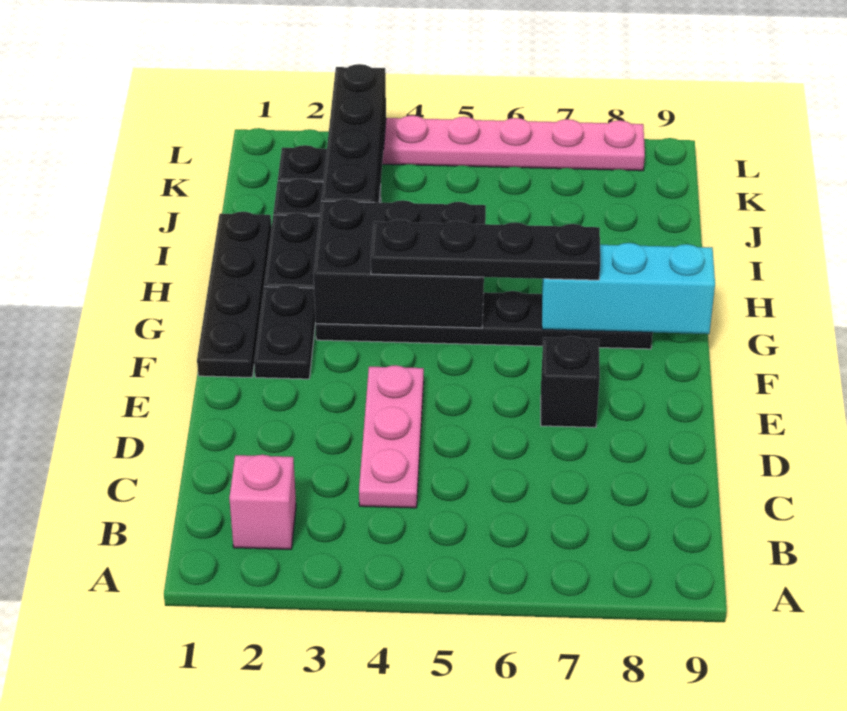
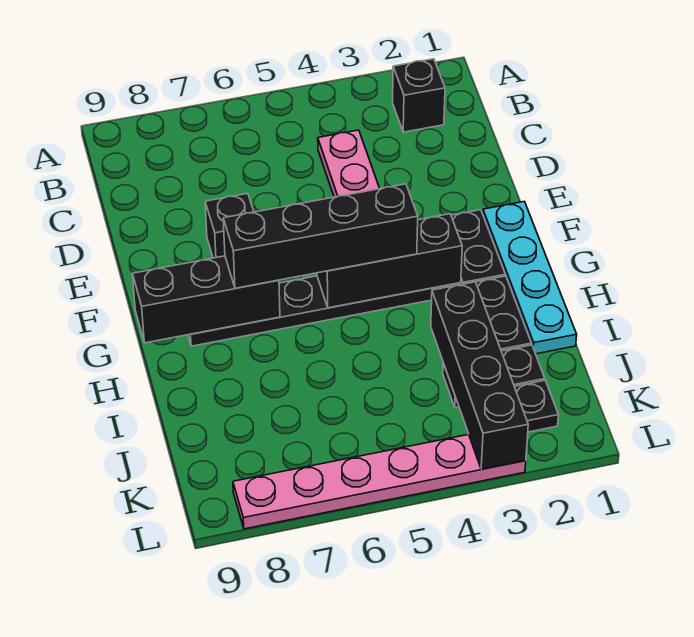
pink 1x1 brick [229,455,296,549] -> black 1x1 brick [393,59,445,132]
black 1x4 plate [197,212,271,377] -> cyan 1x4 plate [483,202,577,354]
black 2x3 brick [313,199,486,328] -> black 1x3 brick [317,214,462,308]
black 1x4 plate [371,220,600,280] -> black 1x4 brick [223,184,418,288]
cyan 1x3 brick [542,243,715,334] -> black 1x3 brick [133,256,280,343]

